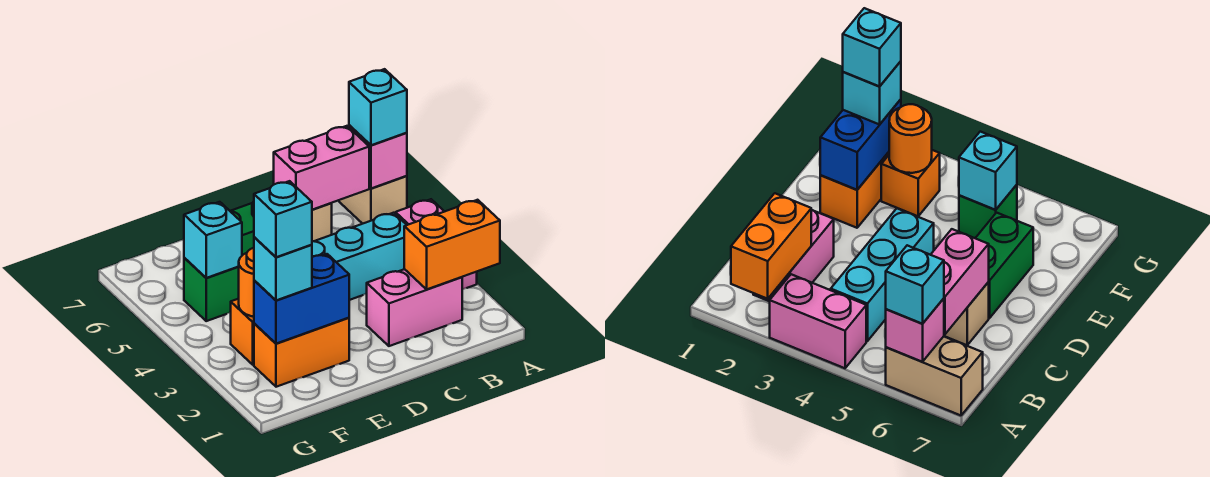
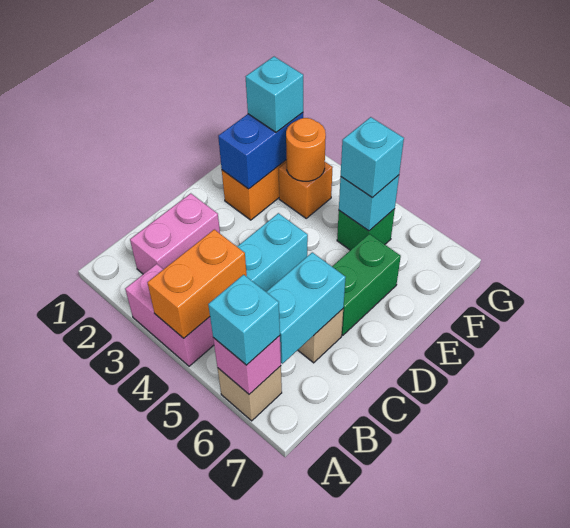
orange 1x2 brick [404,200,500,289] -> orange 1x2 brick moved to [147,229,247,338]
tan 1x2 brick [338,176,407,224] -> tan 1x1 brick [218,366,282,421]
pink 1x2 brick [274,126,369,210] -> cyan 1x2 brick [267,252,346,364]
cyan 1x1 brick [254,181,312,257] -> cyan 1x1 brick moved to [341,117,404,198]

